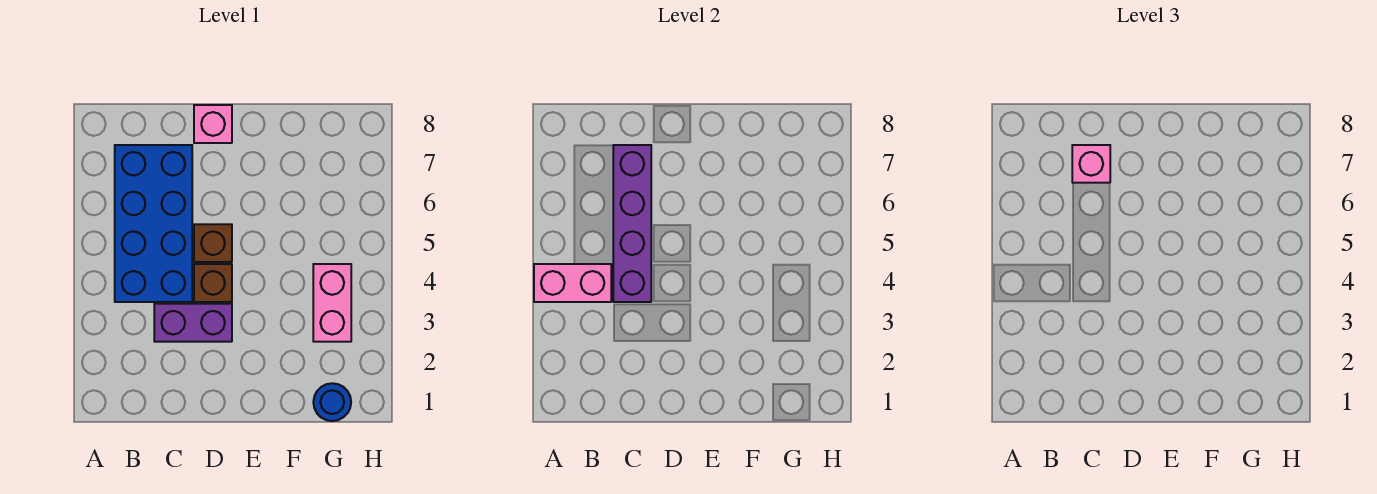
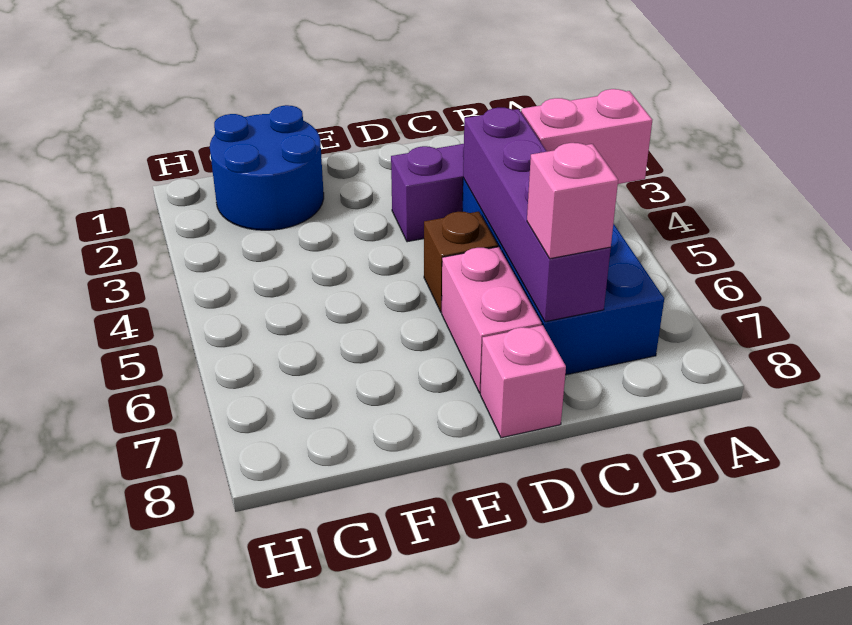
brown 1x1 brick [194,264,232,302] -> none
blue 1x1 round brick [313,383,351,421] -> blue 2x2 round brick [210,105,324,230]
pink 1x2 brick [313,264,351,342] -> pink 1x2 brick moved to [442,247,542,393]

